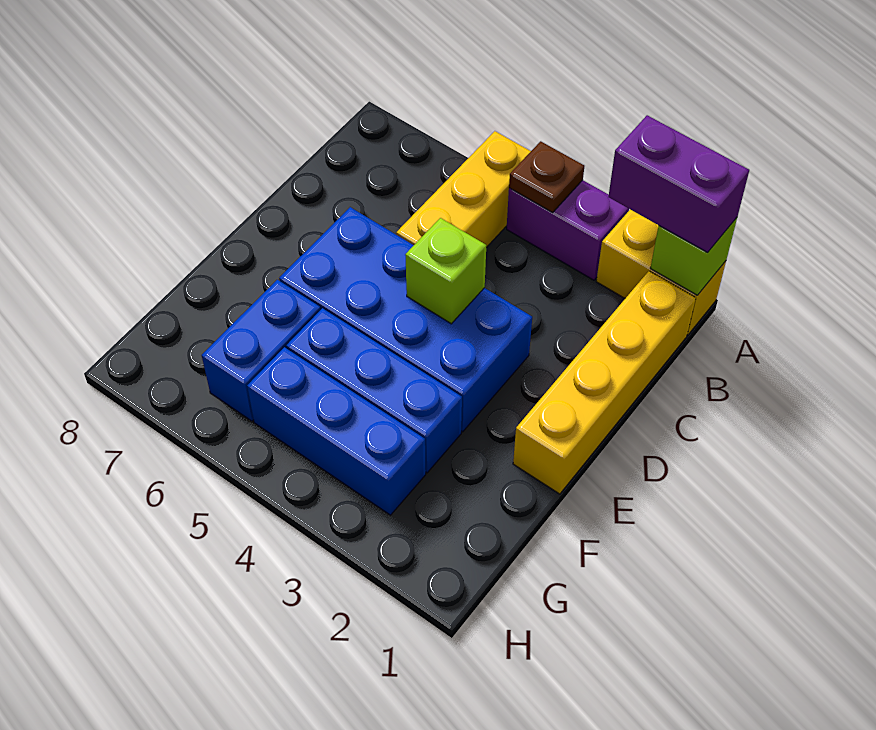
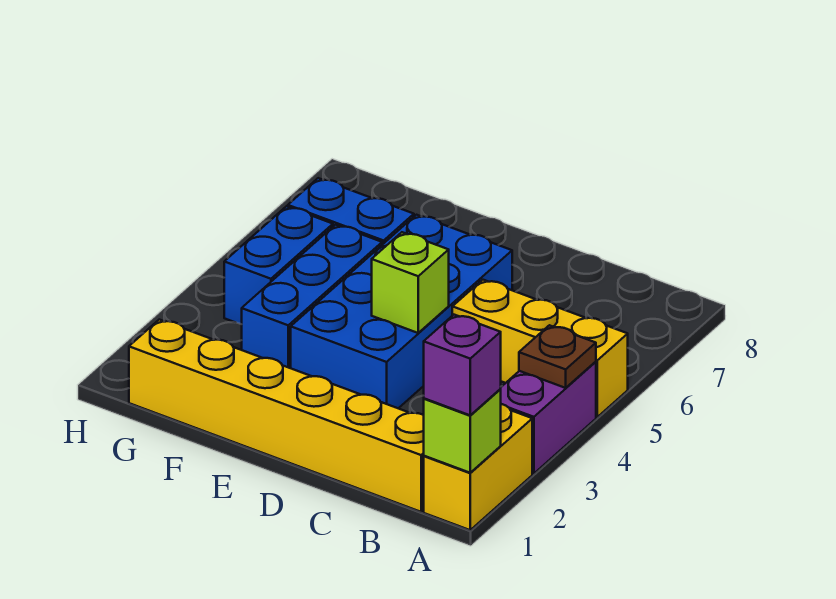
purple 1x2 brick [608,115,749,252] -> purple 1x1 brick [424,315,501,415]
yellow 1x4 brick [513,271,696,494] -> yellow 1x6 brick [129,320,424,512]
blue 1x3 brick [247,347,426,515] -> blue 1x2 brick [224,206,333,324]

